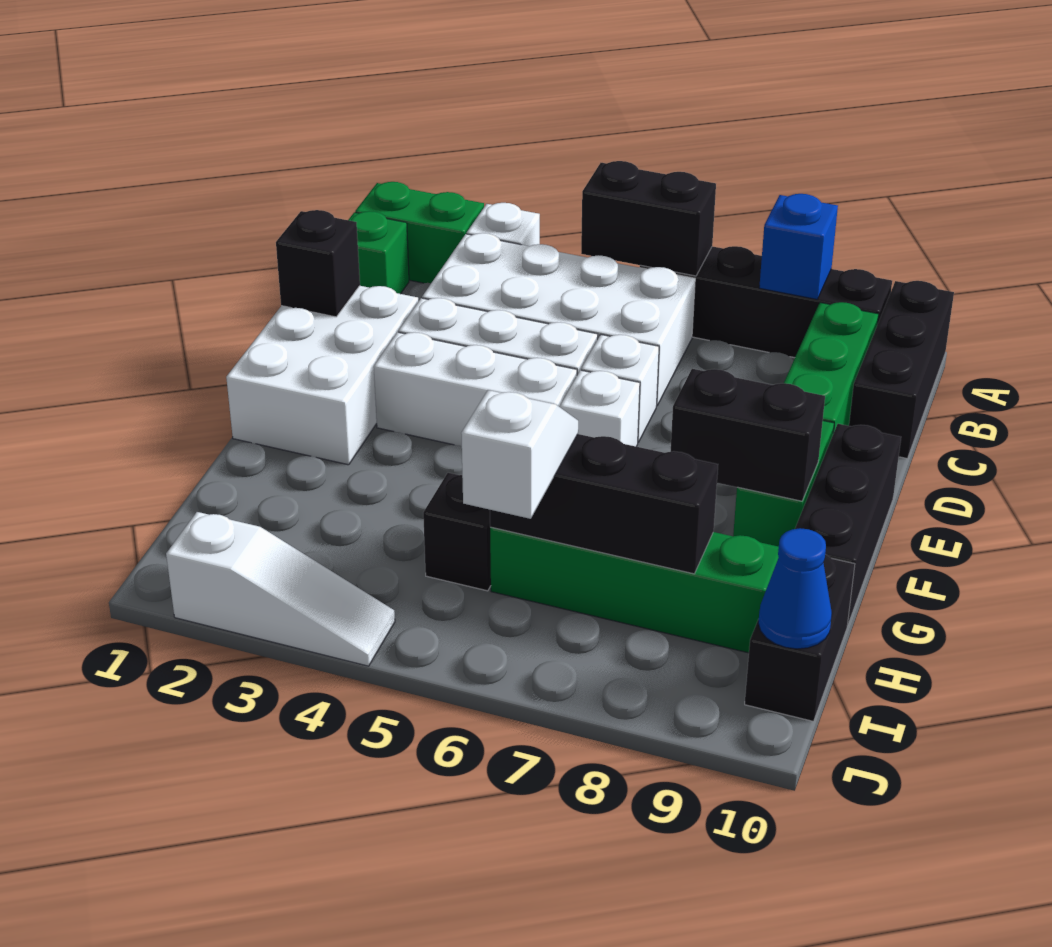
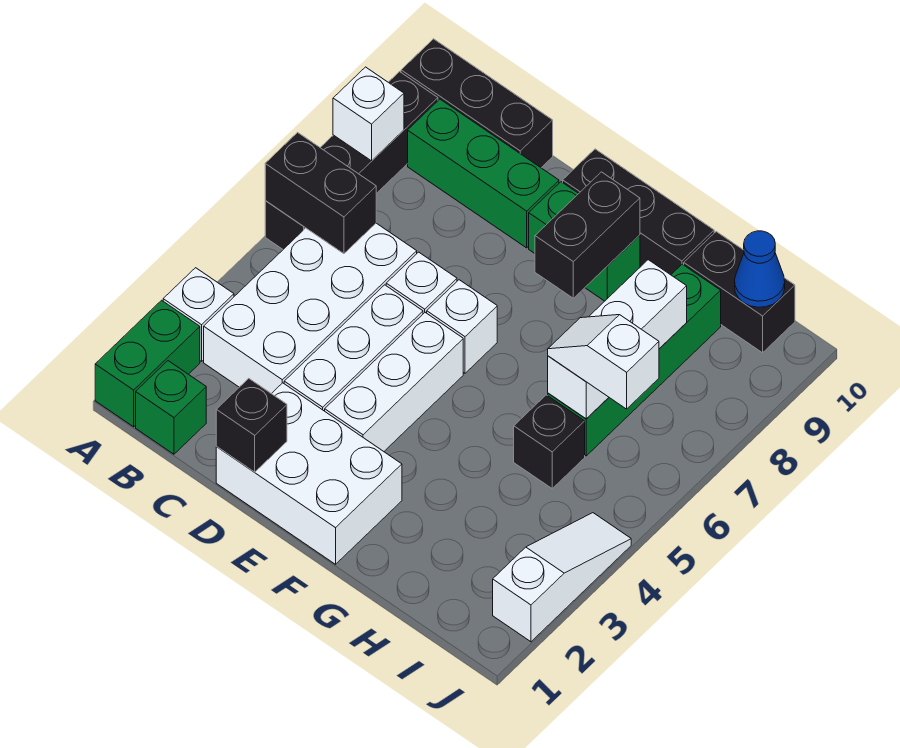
black 1x2 brick [581,161,716,276] -> black 1x2 brick turned to [265,132,376,254]
blue 1x1 brick [759,194,838,299] -> white 1x1 brick [333,67,404,161]
black 1x3 brick [490,434,718,574] -> white 1x3 brick [548,260,687,419]

